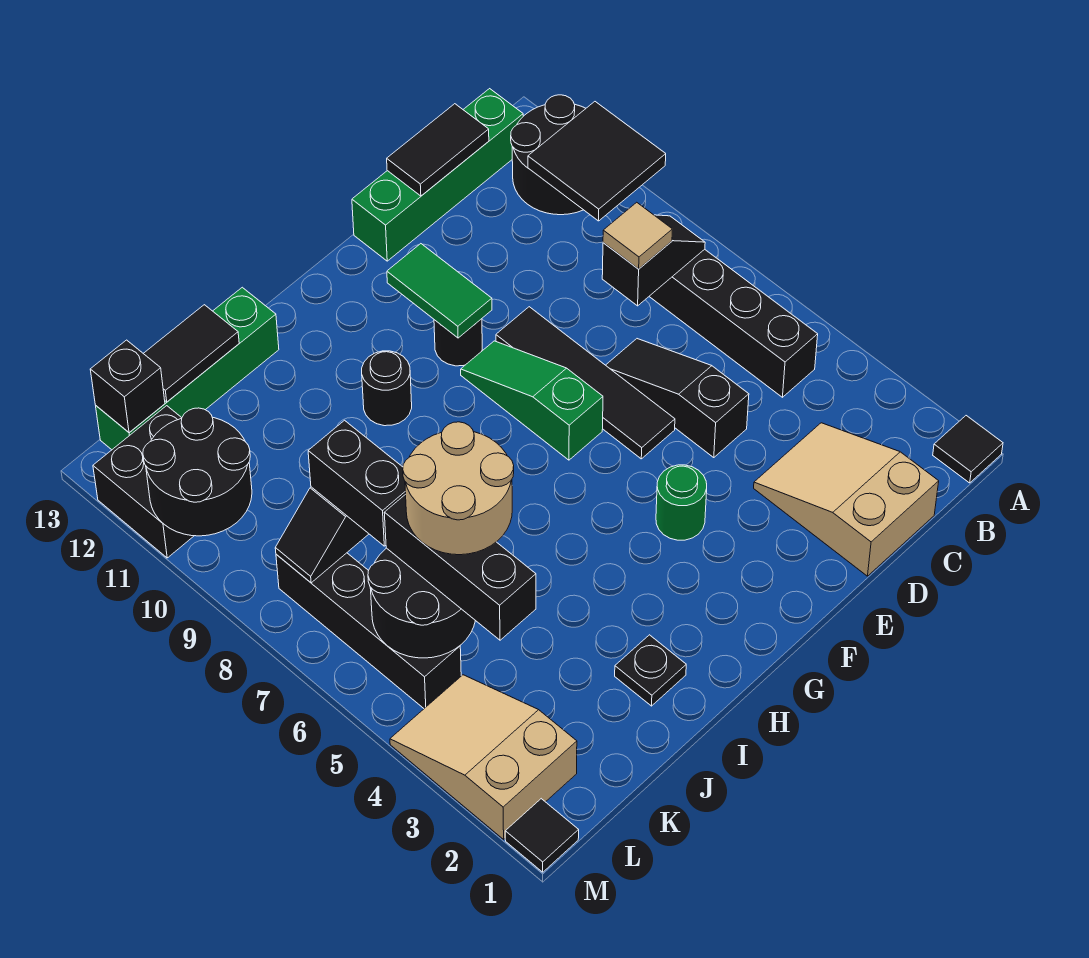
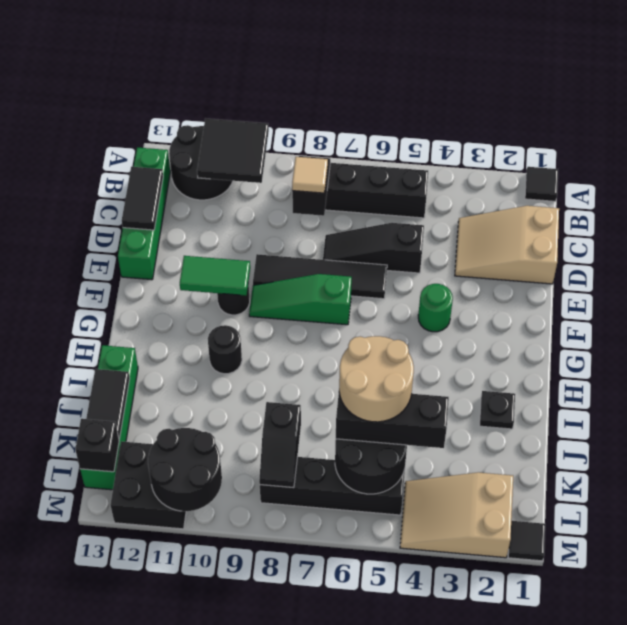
black 1x2 brick [308,420,406,546] -> none

